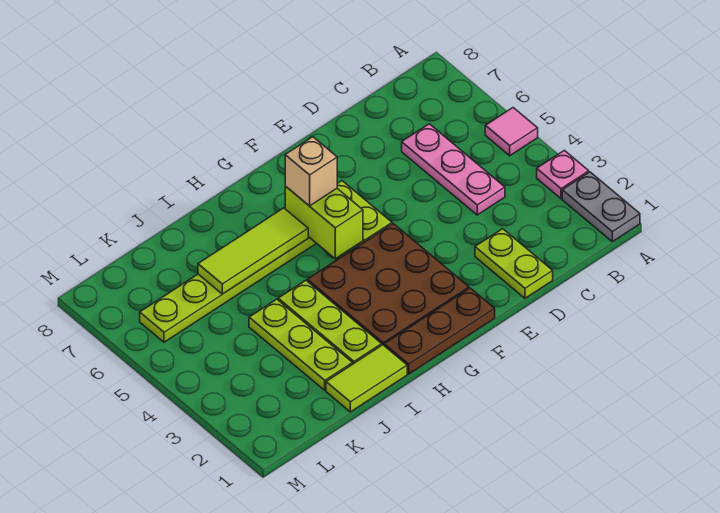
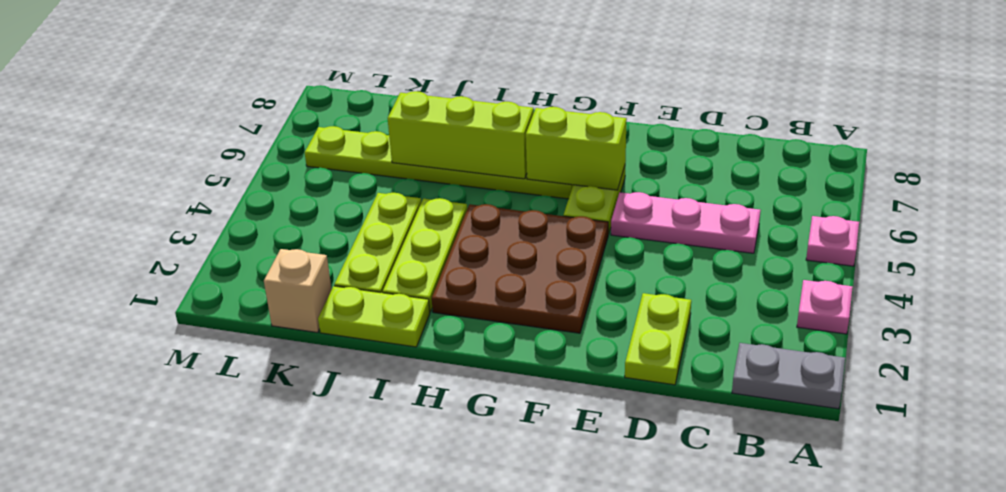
grey 1x2 plate [562,172,640,242] -> grey 1x2 plate turned to [732,343,845,409]
pink 1x1 tile [485,108,538,156] -> pink 1x1 plate [806,216,859,266]
pink 1x3 plate [402,124,505,215] -> pink 1x3 plate turned to [611,192,761,253]
brown 1x3 plate [384,288,495,374] -> none
lime 1x2 brick [285,186,363,259] -> lime 1x2 brick turned to [526,107,627,190]
tan 1x1 brick [285,137,337,206] -> tan 1x1 brick moved to [264,249,332,333]
lime 1x3 tile [198,208,308,294] -> lime 1x3 brick [388,91,534,179]
lime 1x2 tile [326,345,407,412] -> lime 1x2 plate [318,286,430,347]

